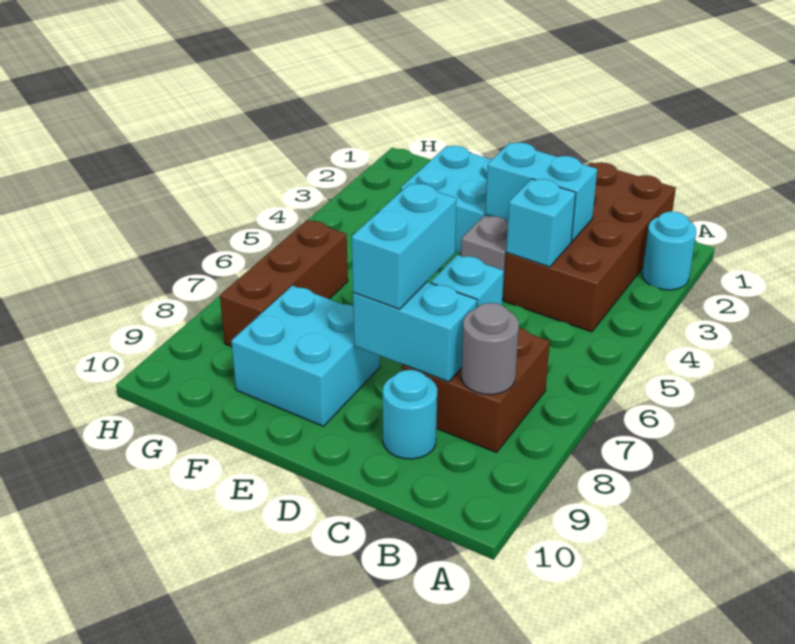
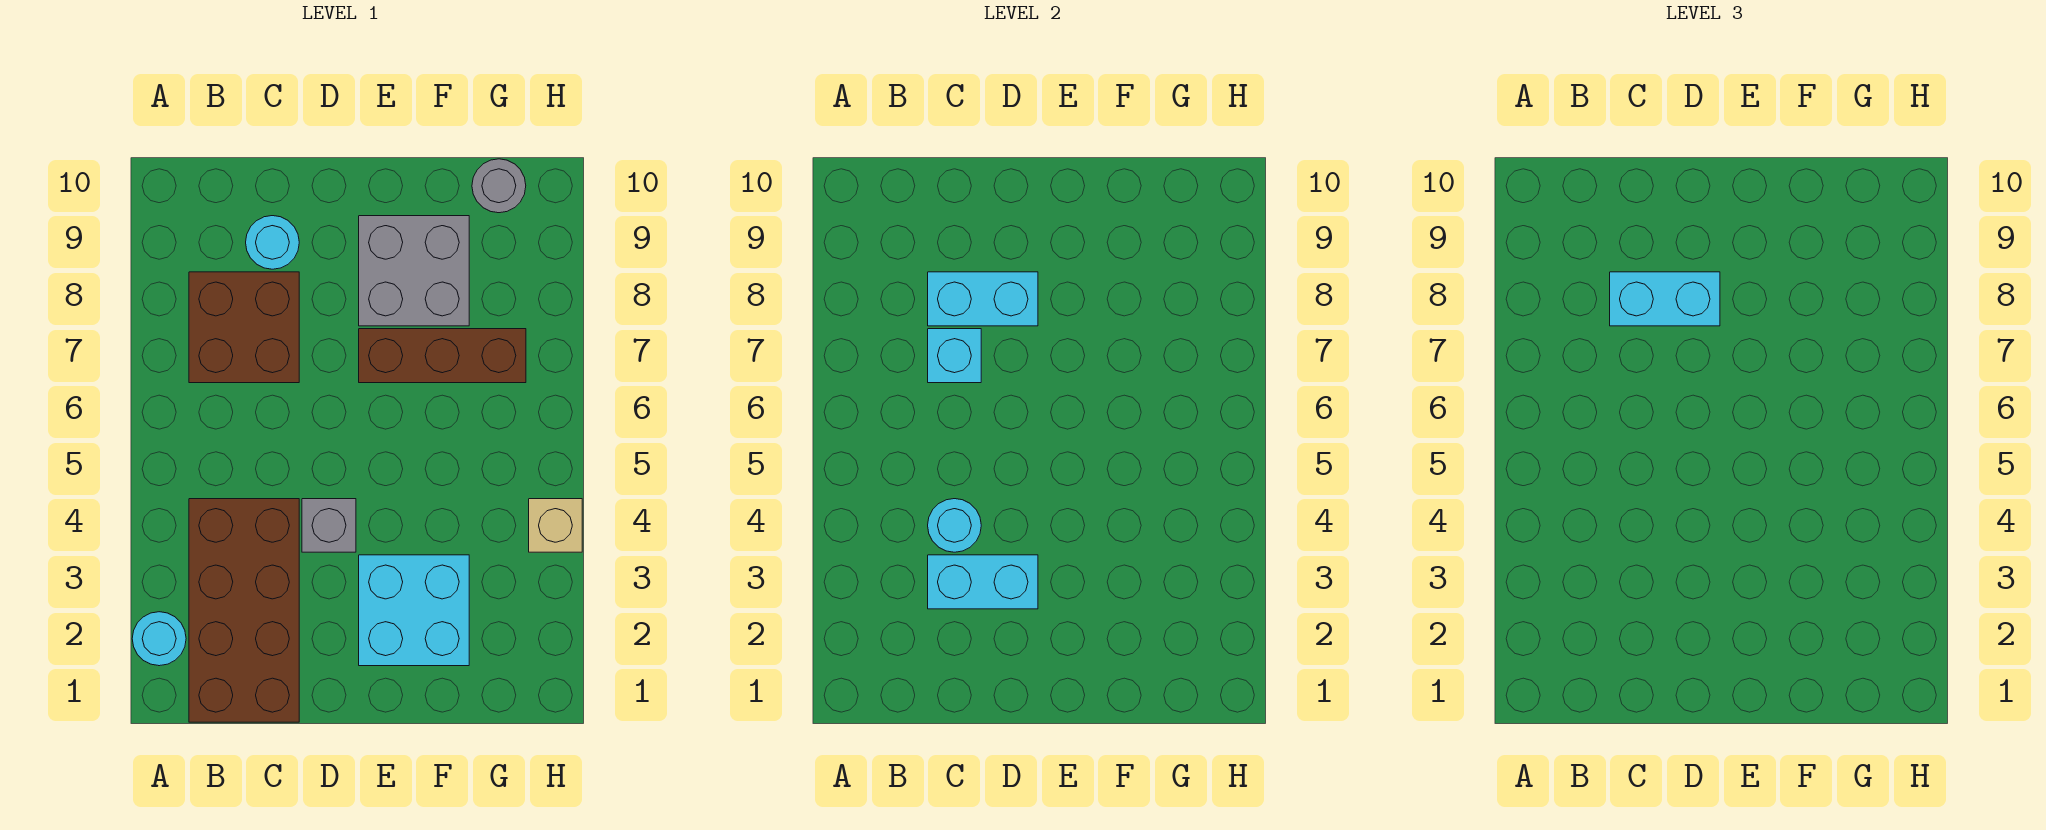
grey 1x1 round brick [461,303,519,395] -> grey 1x1 round brick moved to [472,159,526,213]
cyan 1x1 brick [506,179,576,267] -> cyan 1x1 round brick [928,499,981,552]
cyan 1x2 brick [352,183,457,309] -> cyan 1x2 brick turned to [1610,272,1720,326]
cyan 2x2 brick [231,286,380,426] -> grey 2x2 brick [359,216,469,326]
brown 1x3 brick [220,220,348,347] -> brown 1x3 brick turned to [359,329,526,383]
none -> tan 1x1 brick [529,499,582,552]

